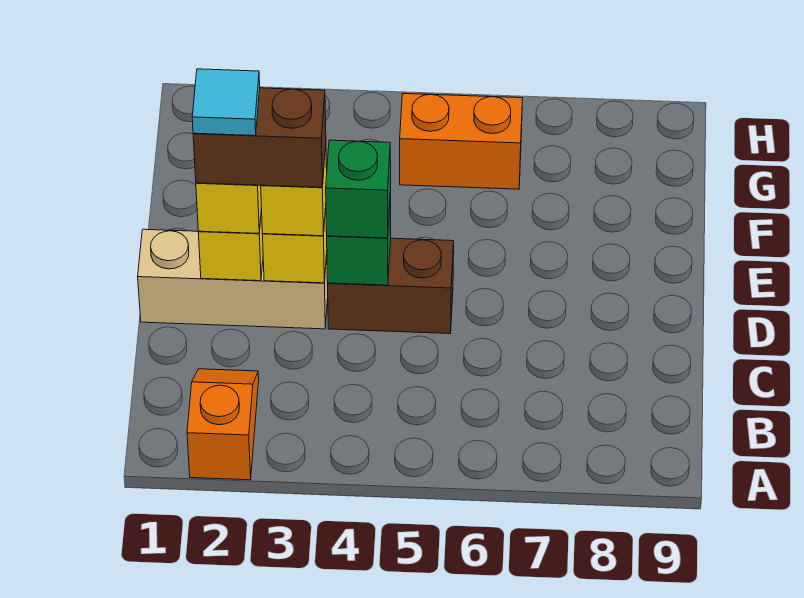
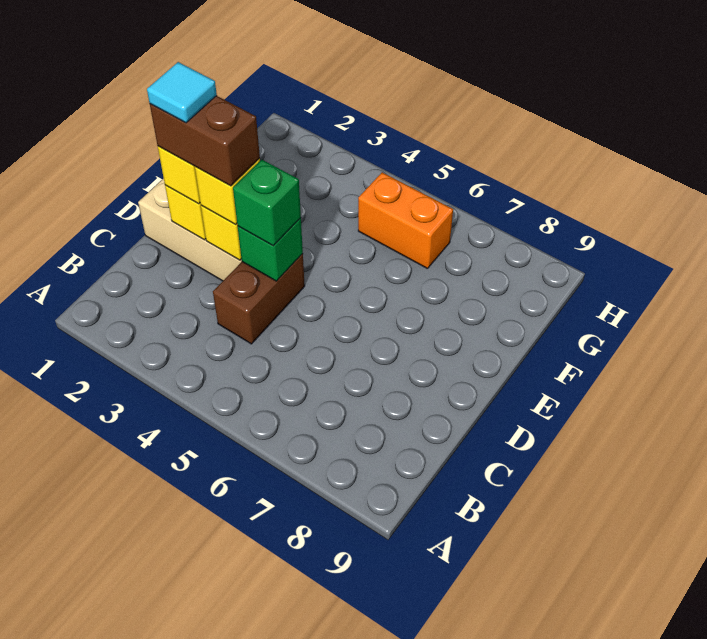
orange 1x2 slope [187,369,259,480] -> none
brown 1x2 brick [328,238,454,334] -> brown 1x2 brick turned to [213,254,305,344]

